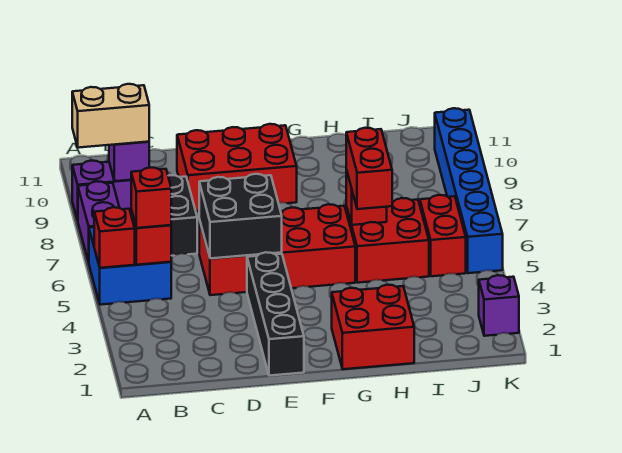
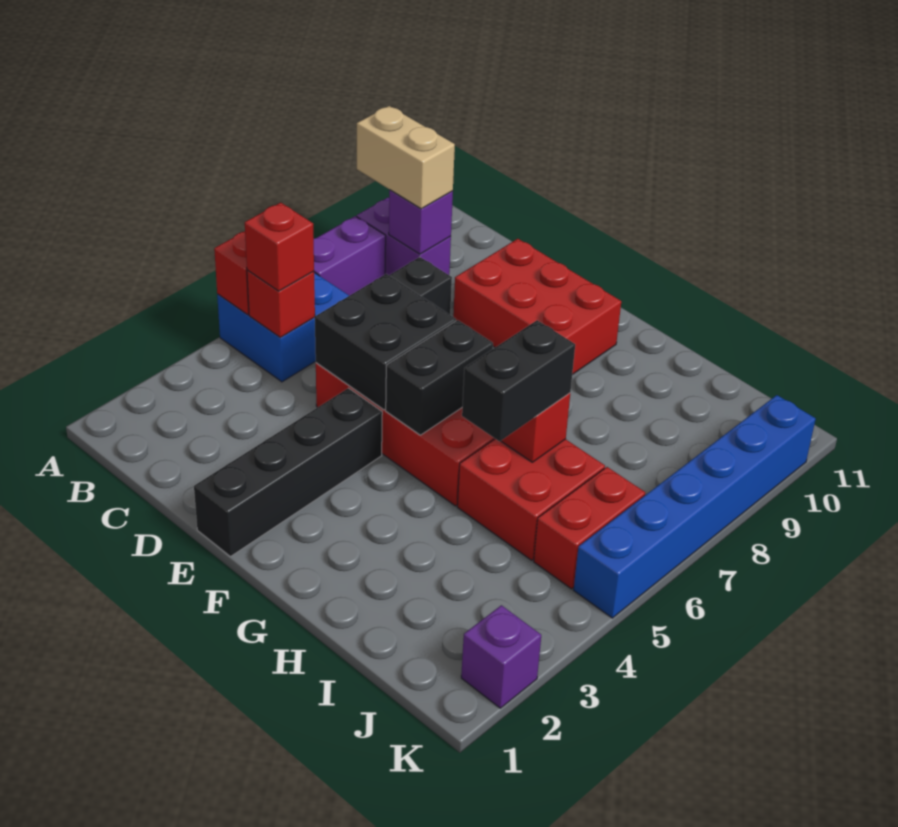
none -> black 1x2 brick [386,320,493,435]
red 2x2 brick [332,285,414,369] -> none
red 1x2 brick [346,128,392,209] -> black 1x2 brick [462,320,575,441]

